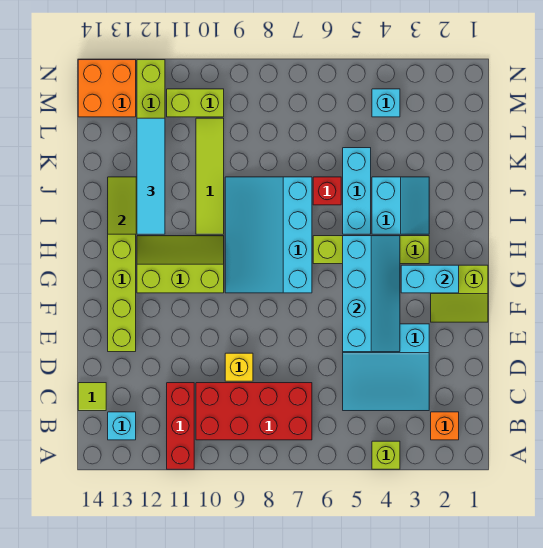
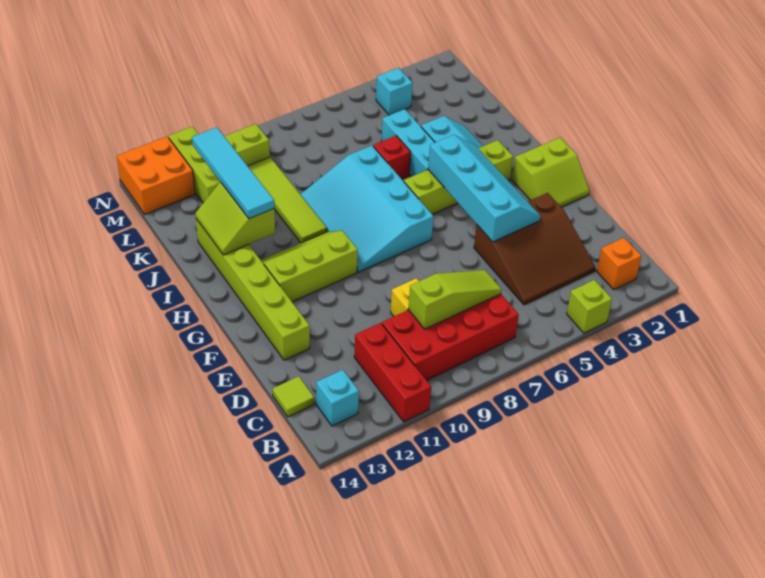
cyan 3x3 slope [343,324,429,411] -> brown 3x3 slope [474,193,595,305]
none -> lime 1x3 slope [408,270,502,329]
cyan 1x2 brick [401,265,459,293] -> none

